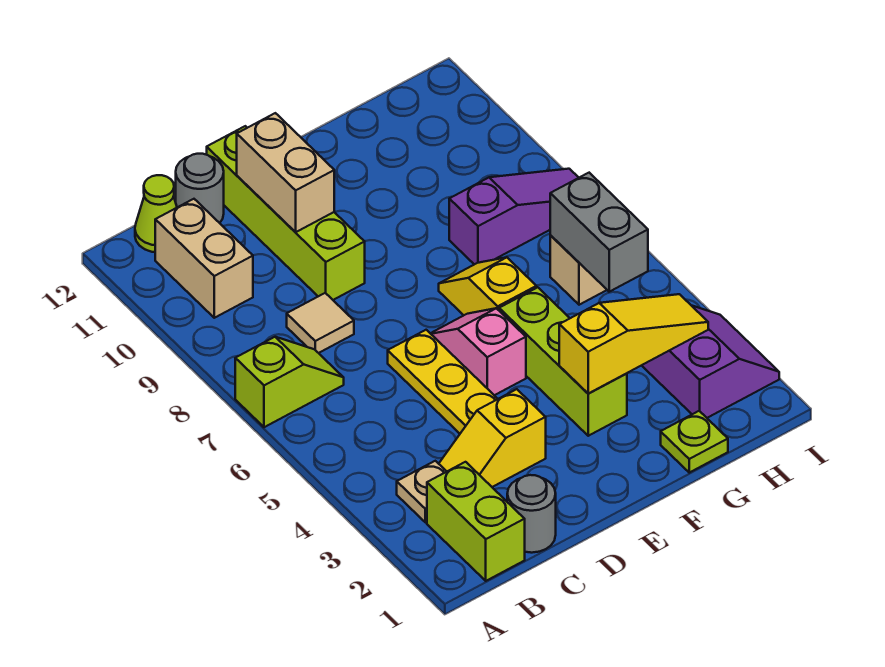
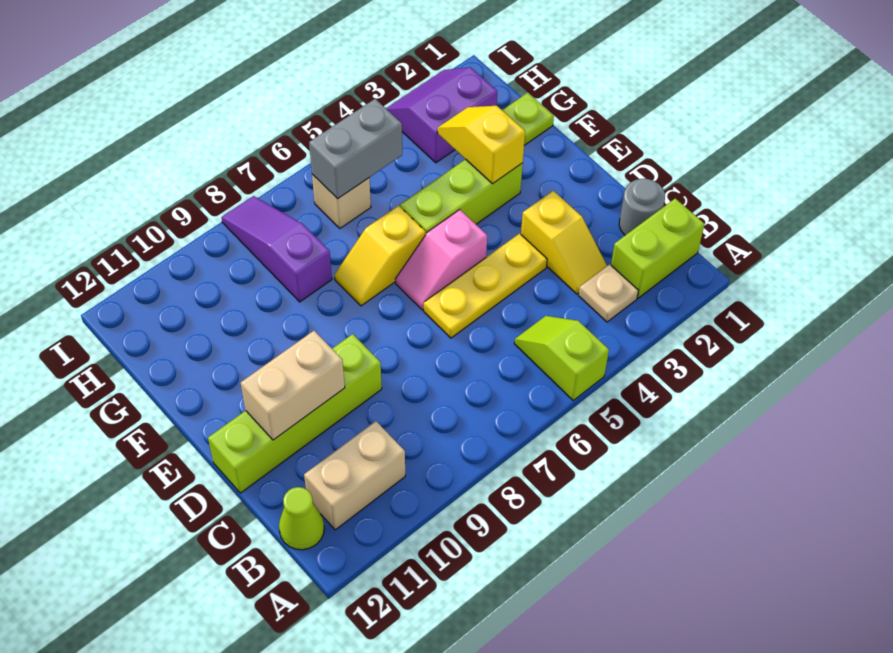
lime 1x2 slope [235,337,344,427] -> lime 1x2 slope moved to [514,316,609,400]
tan 1x1 tile [287,293,354,353] -> none
grey 1x1 round brick [176,154,224,223] -> none
yellow 1x3 slope [559,294,708,393] -> yellow 1x2 slope [438,106,525,184]

